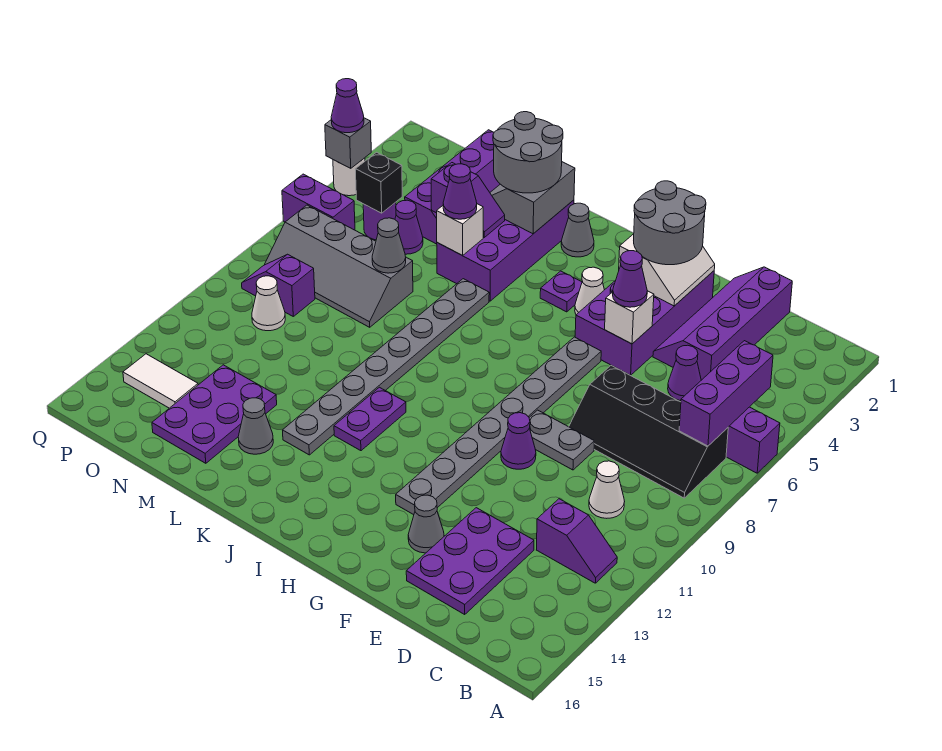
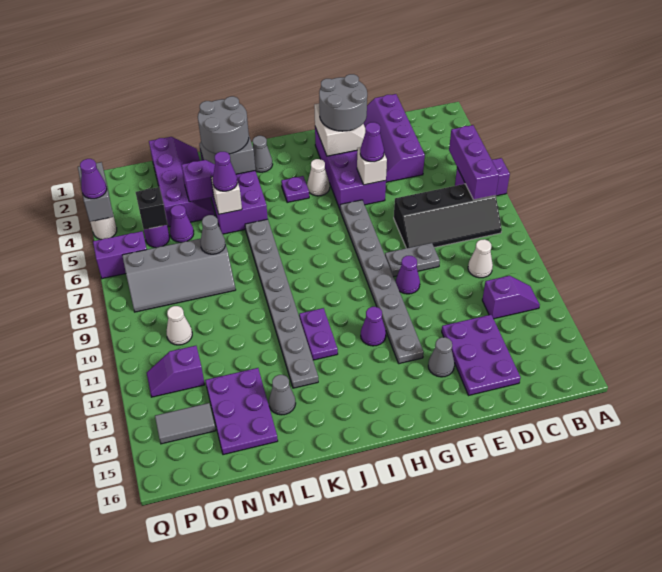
purple 1x1 cone [668,345,701,401] -> purple 1x1 cone moved to [361,307,386,346]
purple 1x2 slope [242,254,315,316] -> purple 1x2 slope moved to [147,346,205,397]
white 1x2 tile [123,354,198,408] -> grey 1x2 tile [155,403,216,444]
grey 1x1 brick [325,118,371,168] -> grey 1x2 brick [78,162,113,222]

